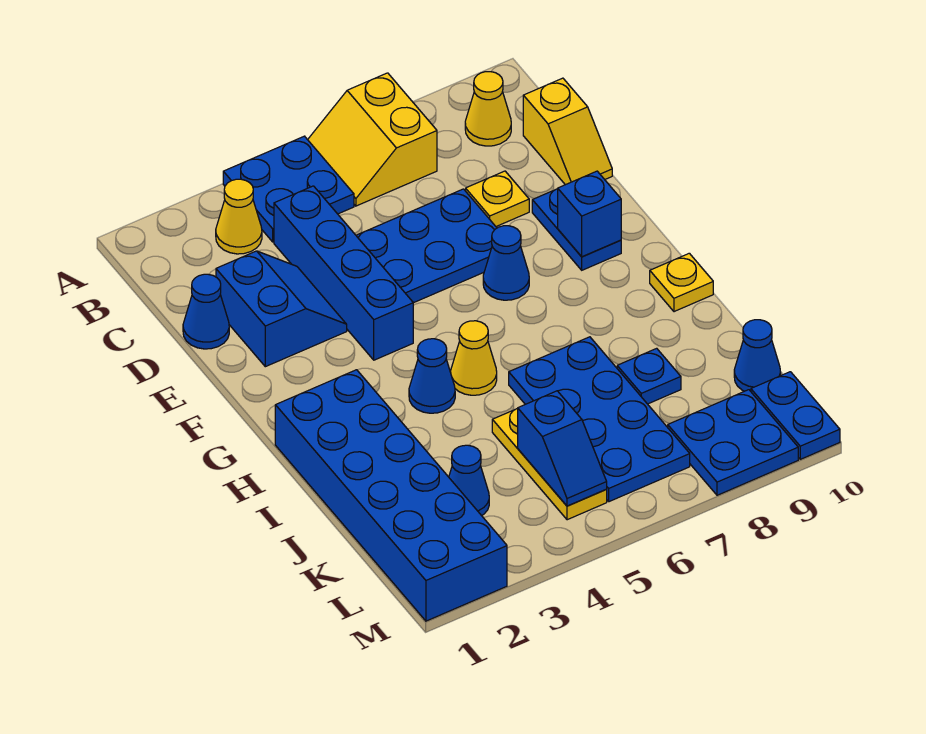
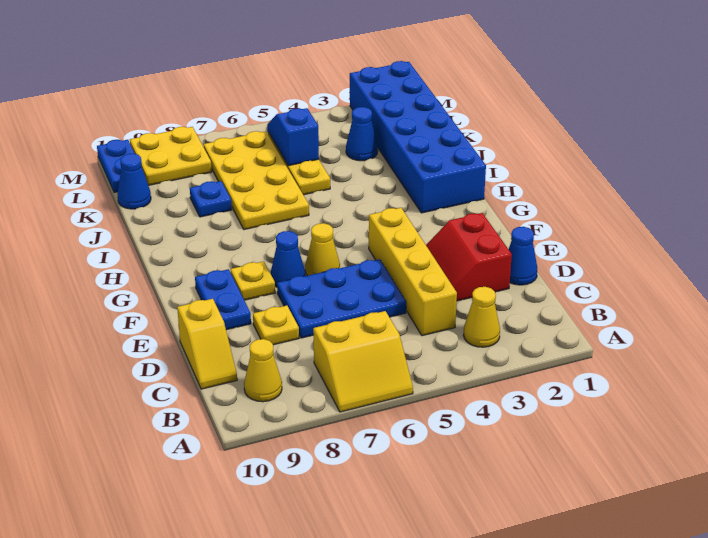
blue 2x2 plate [223,136,354,242] -> none
yellow 2x2 slope [308,73,437,206] -> yellow 2x2 slope turned to [313,311,413,412]
blue 1x4 brick [274,186,413,360] -> yellow 1x4 brick [369,208,457,336]
yellow 1x2 slope [523,78,612,185] -> yellow 1x2 slope turned to [177,299,237,389]
blue 2x2 slope [216,251,347,367] -> red 2x2 slope [426,213,512,301]
blue 1x1 brick [558,171,621,257] -> none
blue 1x1 cone [409,339,455,413] -> none
yellow 1x1 cone [451,321,497,395] -> yellow 1x1 cone moved to [305,223,340,276]
yellow 1x1 plate [650,253,713,312] -> yellow 1x1 plate moved to [231,261,275,300]
blue 2x4 plate [509,337,690,502] -> yellow 2x4 plate [204,131,309,230]
blue 2x2 plate [668,390,798,495] -> yellow 2x2 plate [130,127,212,185]

